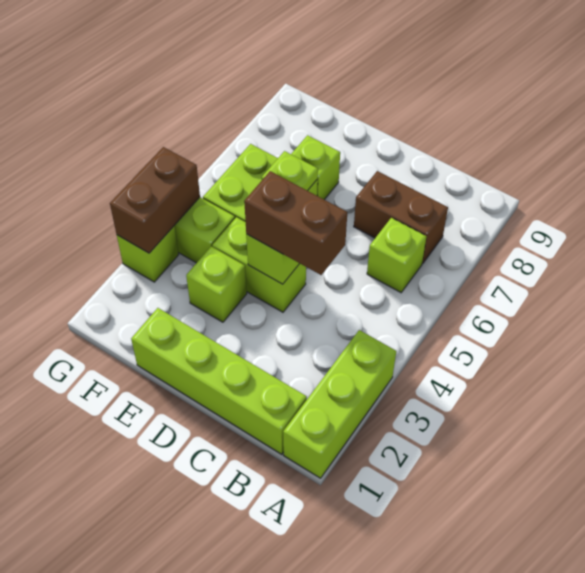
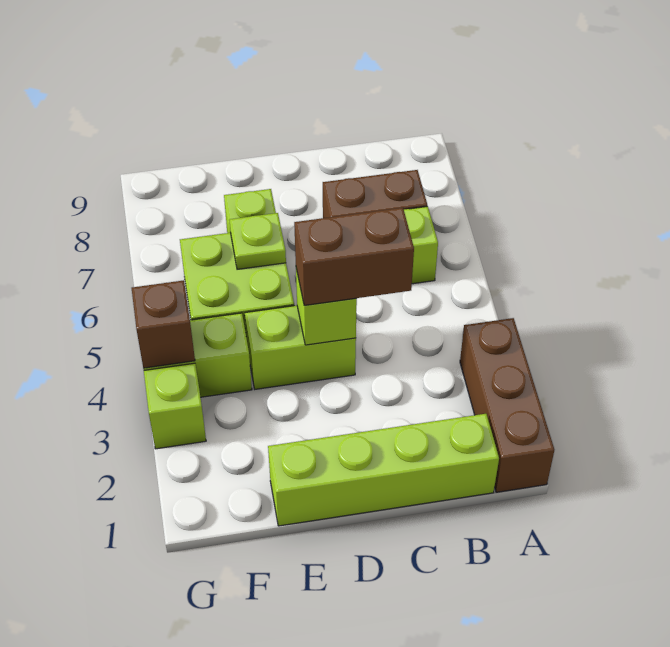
lime 1x3 brick [283,330,396,478] -> brown 1x3 brick [460,318,554,492]
lime 1x1 brick [186,247,247,322] -> none
brown 1x2 brick [110,147,200,253] -> brown 1x1 brick [132,280,195,368]

